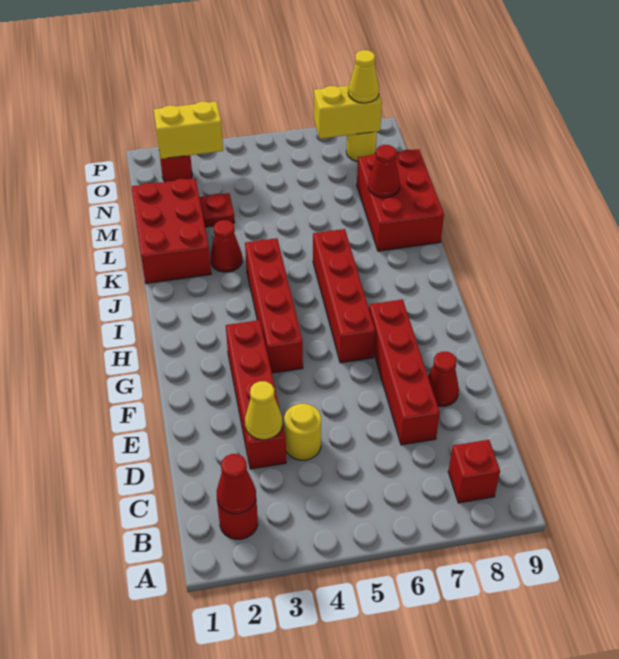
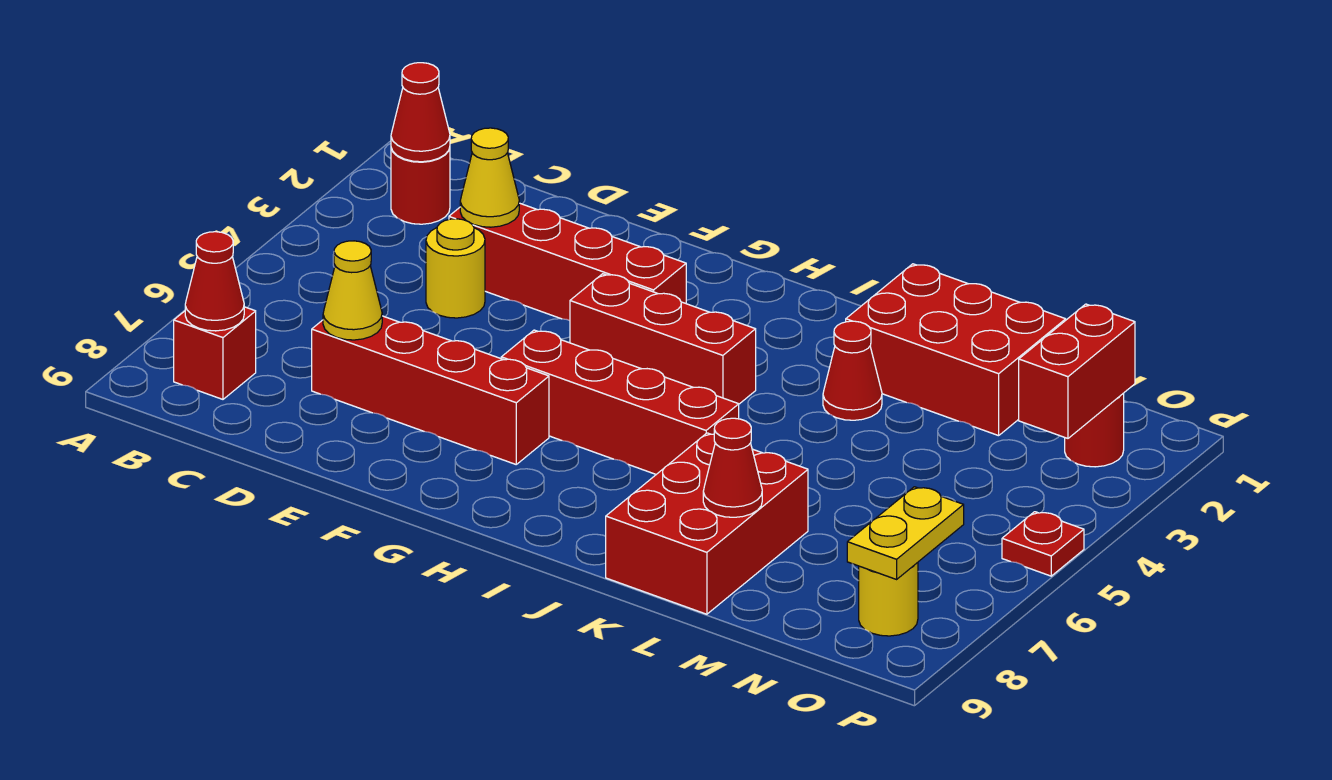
red 1x1 cone [428,352,459,406] -> red 1x1 cone moved to [185,232,244,331]
red 1x4 brick [245,238,303,373] -> red 1x3 brick [570,274,756,404]
red 2x3 brick [357,149,444,251] -> red 2x3 brick turned to [606,433,808,614]
red 1x1 plate [199,193,235,227] -> red 1x1 plate moved to [1002,512,1084,576]
yellow 1x2 brick [154,101,223,159] -> red 1x2 brick [1019,304,1135,438]
yellow 1x2 brick [314,85,382,139] -> yellow 1x2 plate [847,487,964,579]
yellow 1x1 cone [348,50,379,103] -> yellow 1x1 cone moved to [323,241,382,340]

